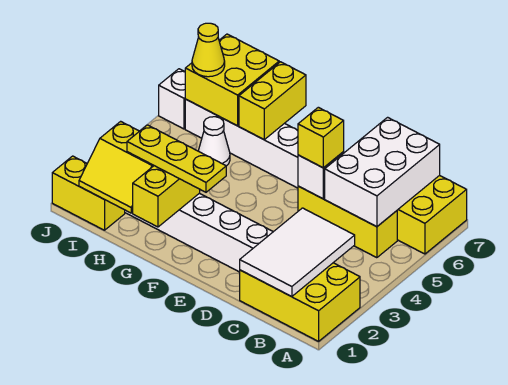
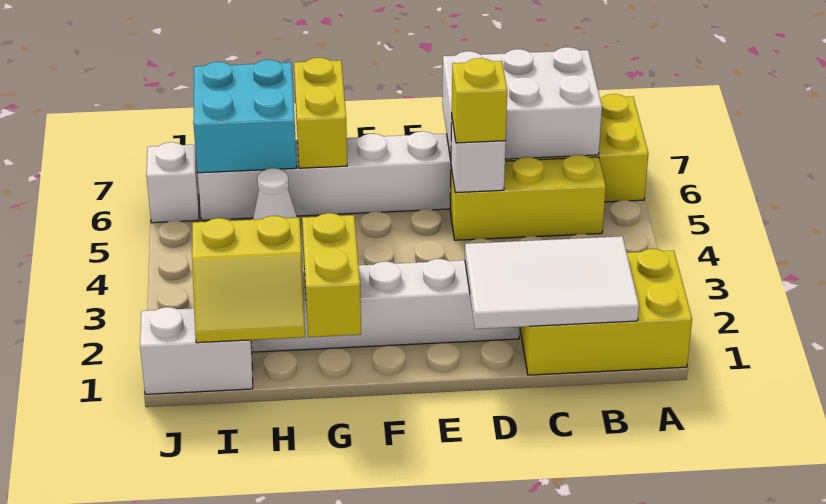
white 2x3 tile [240,208,355,297] -> white 2x3 tile turned to [465,236,639,329]
white 2x3 brick [325,117,440,227] -> white 2x3 brick turned to [442,47,602,160]
yellow 1x3 plate [127,125,226,192] -> none
yellow 2x2 brick [185,34,279,126] -> cyan 2x2 brick [193,60,297,173]
yellow 1x2 brick [52,156,125,230] -> white 1x2 brick [140,307,253,394]
yellow 1x1 cone [192,23,225,77] -> none

